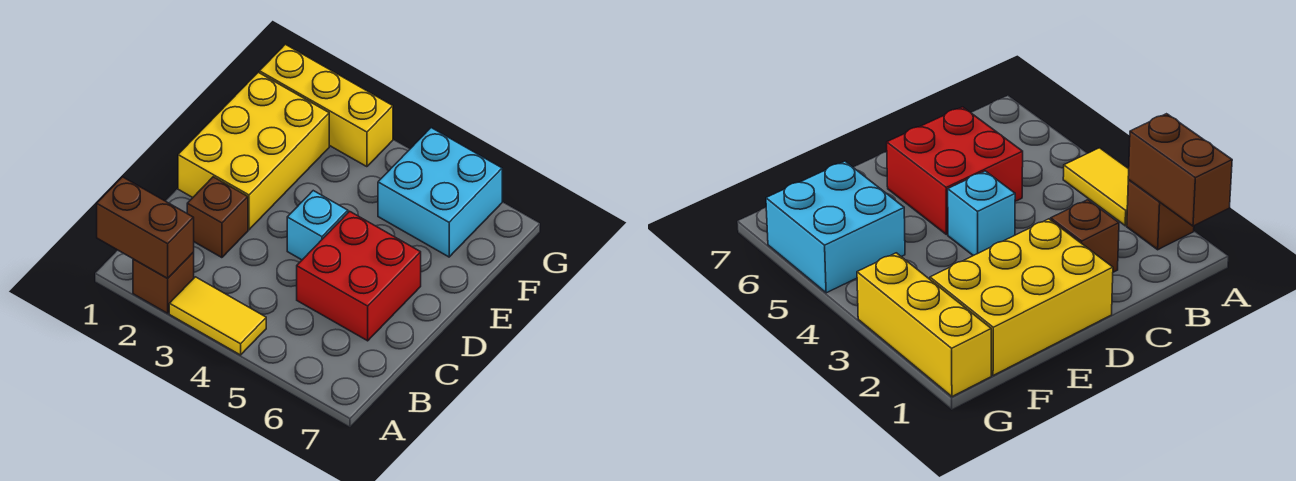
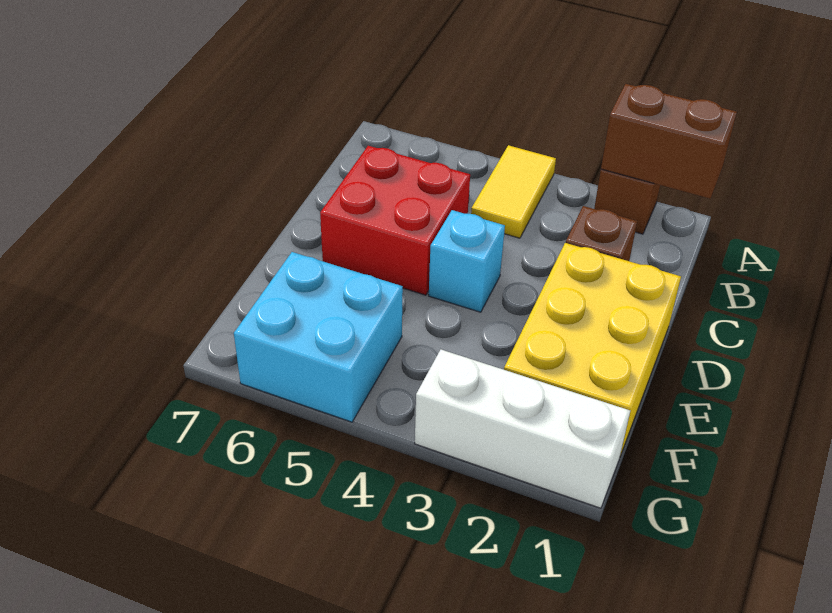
yellow 1x2 tile [169,277,266,355] -> yellow 1x2 tile turned to [471,145,556,238]
yellow 1x3 brick [259,44,393,167] -> white 1x3 brick [415,350,630,508]

